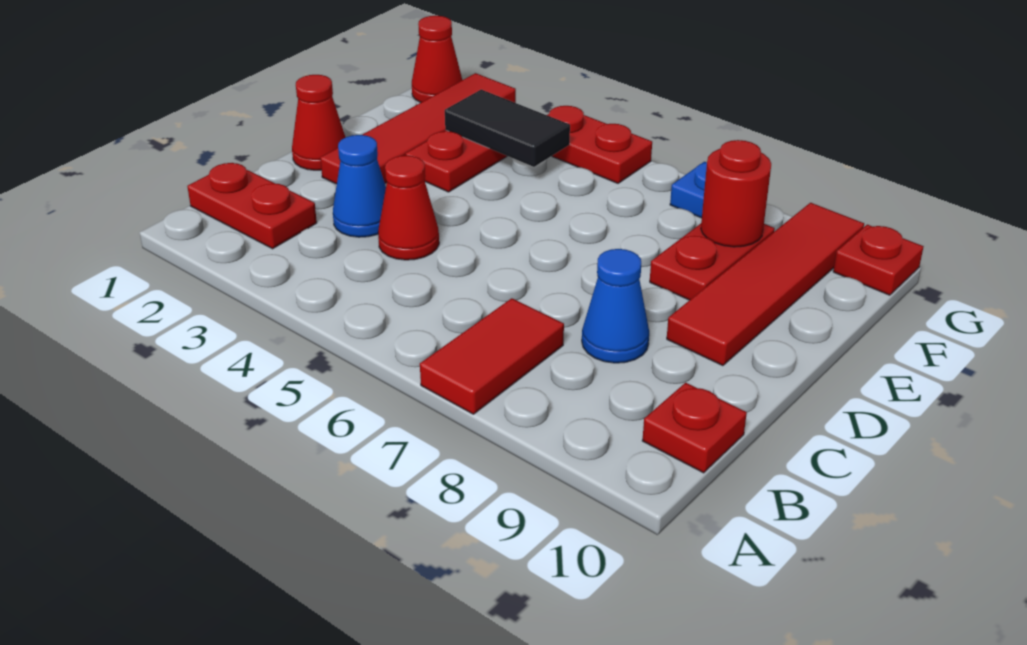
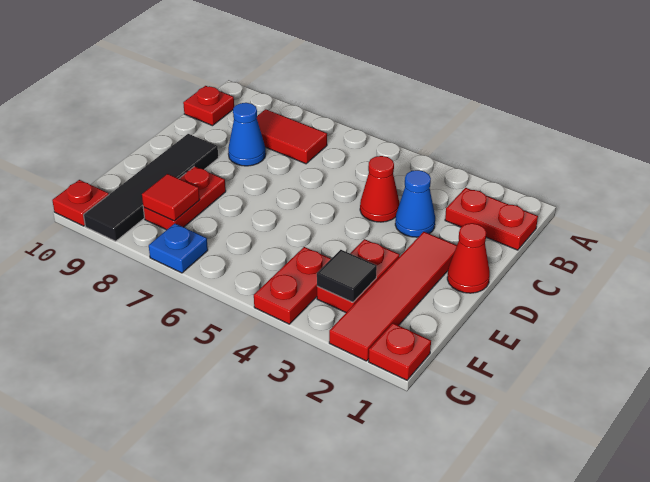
red 1x2 tile [420,298,564,414] -> red 1x2 tile turned to [257,109,327,164]
red 1x4 tile [667,203,864,366] -> black 1x4 tile [84,134,218,241]
black 1x2 tile [445,90,570,167] -> black 1x1 tile [317,250,377,302]
red 1x1 round brick [701,140,771,247] -> red 1x1 tile [142,174,200,221]
red 1x1 cone [412,16,462,102] -> red 1x1 plate [369,323,431,380]
red 1x2 plate [547,106,652,183] -> red 1x2 plate turned to [254,247,331,324]

